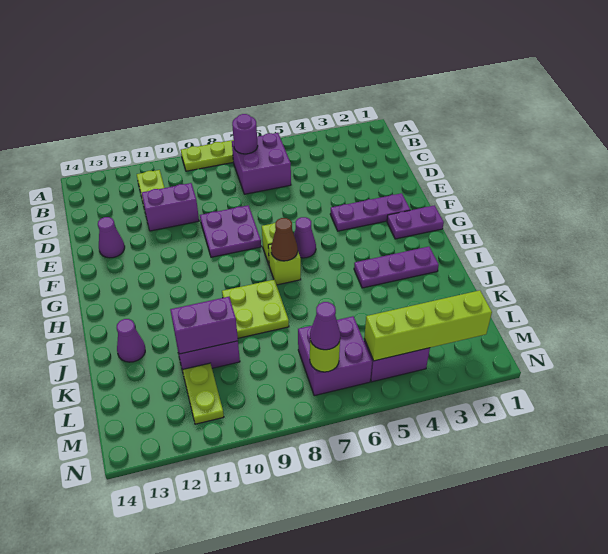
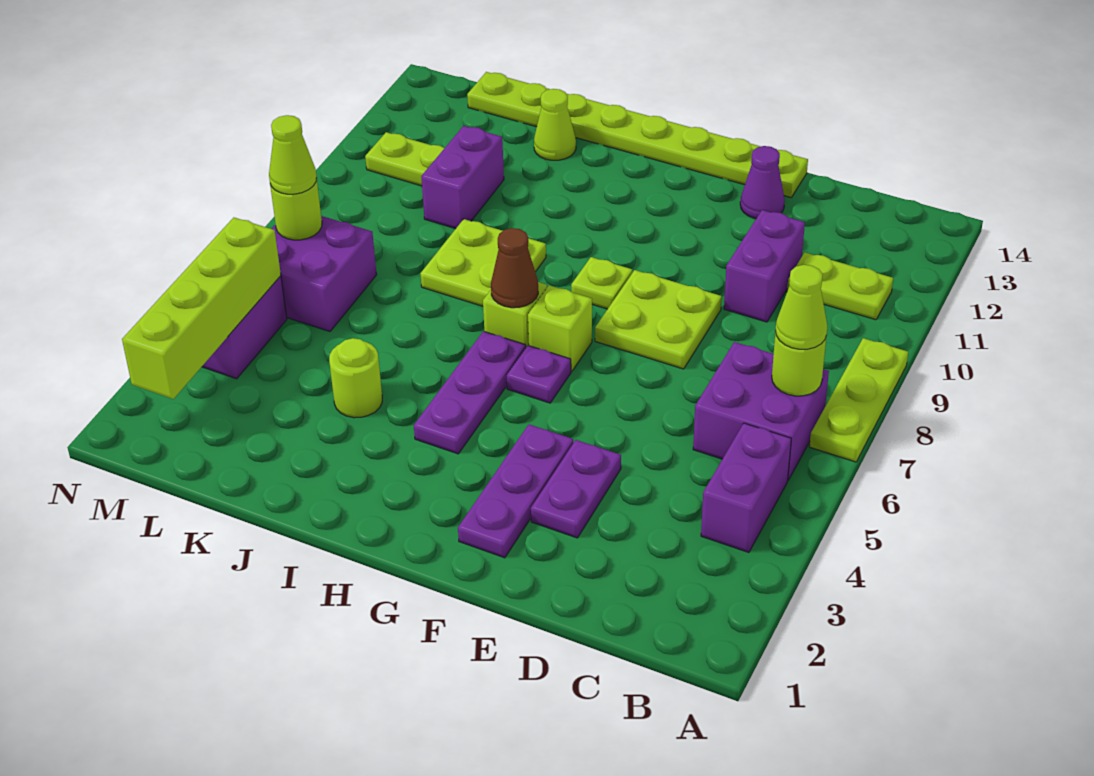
purple 1x1 round brick [232,114,258,154] -> lime 1x1 round brick [772,331,827,396]
none -> lime 1x1 cone [775,265,827,349]
purple 2x2 plate [200,205,261,257] -> lime 2x2 plate [595,270,722,369]
none -> lime 1x8 plate [467,72,808,197]
purple 1x2 plate [387,205,444,239] -> purple 1x2 plate moved to [531,440,621,538]
purple 1x1 cone [294,217,316,258] -> purple 1x1 plate [507,346,571,403]
none -> lime 1x1 plate [571,257,632,309]
purple 1x3 plate [354,247,439,288] -> purple 1x3 plate moved to [414,331,526,454]
none -> lime 1x1 round brick [329,338,382,418]
purple 1x1 cone [117,319,145,362] -> lime 1x1 cone [534,89,576,160]
purple 1x2 brick [170,297,238,354] -> purple 1x2 brick moved to [701,423,791,552]
purple 1x1 cone [310,302,340,350] -> lime 1x1 cone [269,115,317,194]

